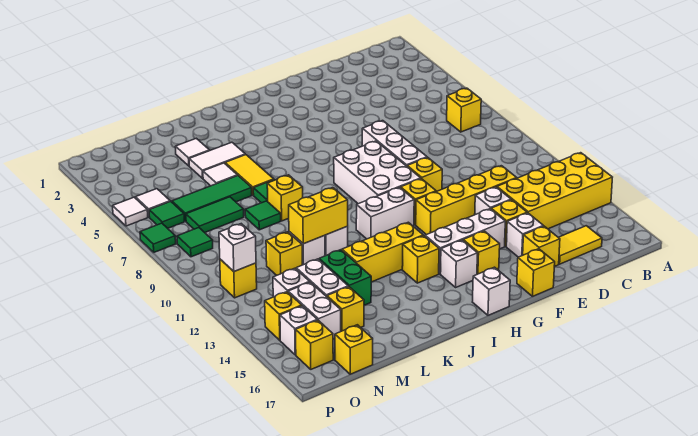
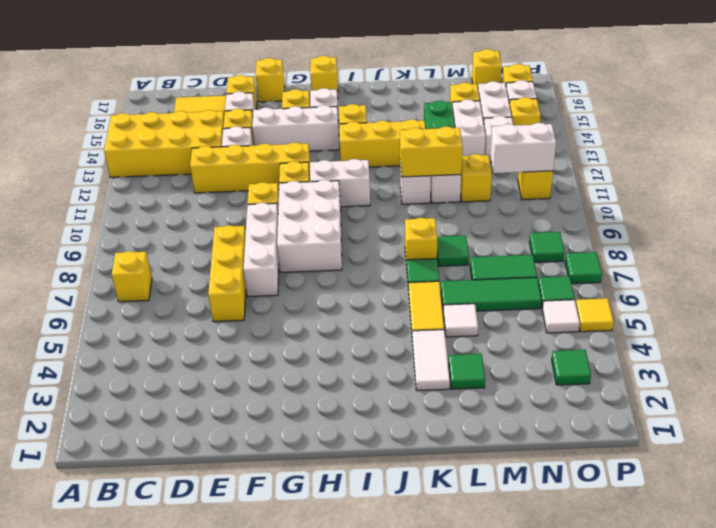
none -> yellow 1x3 brick [208,225,246,322]
white 1x1 brick [473,267,510,315] -> yellow 1x1 brick [310,56,338,99]
white 1x2 tile [189,142,245,178] -> white 1x2 tile turned to [412,330,450,391]
white 1x1 tile [176,138,210,166] -> green 1x1 tile [449,354,485,389]
none -> green 1x1 tile [552,350,591,385]
white 1x1 brick [219,224,256,272] -> white 1x2 brick [490,123,556,173]
white 1x1 tile [113,197,148,226] -> yellow 1x1 tile [576,298,614,332]

